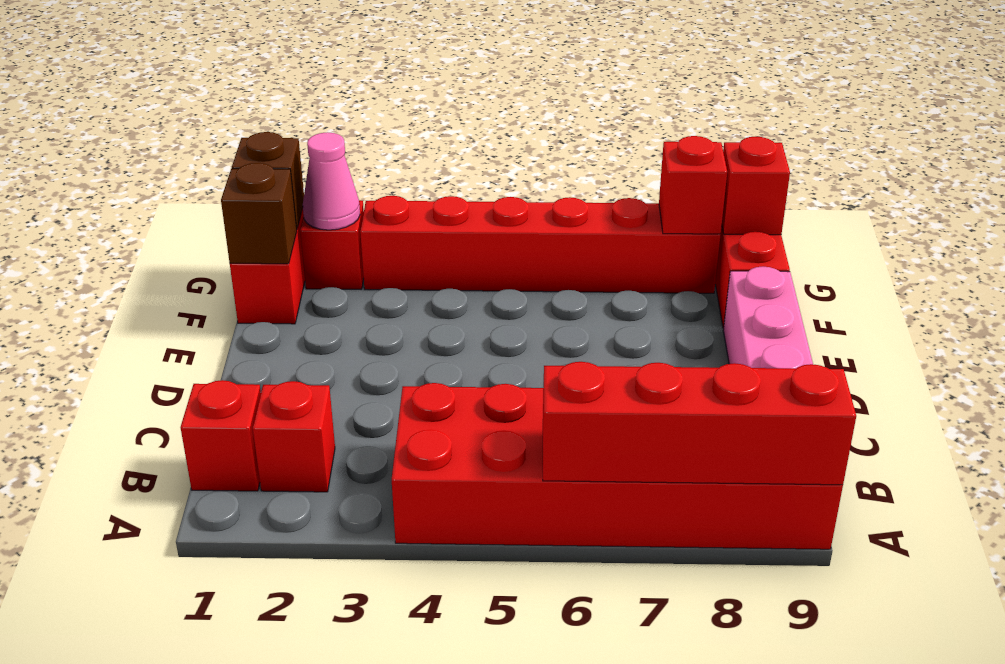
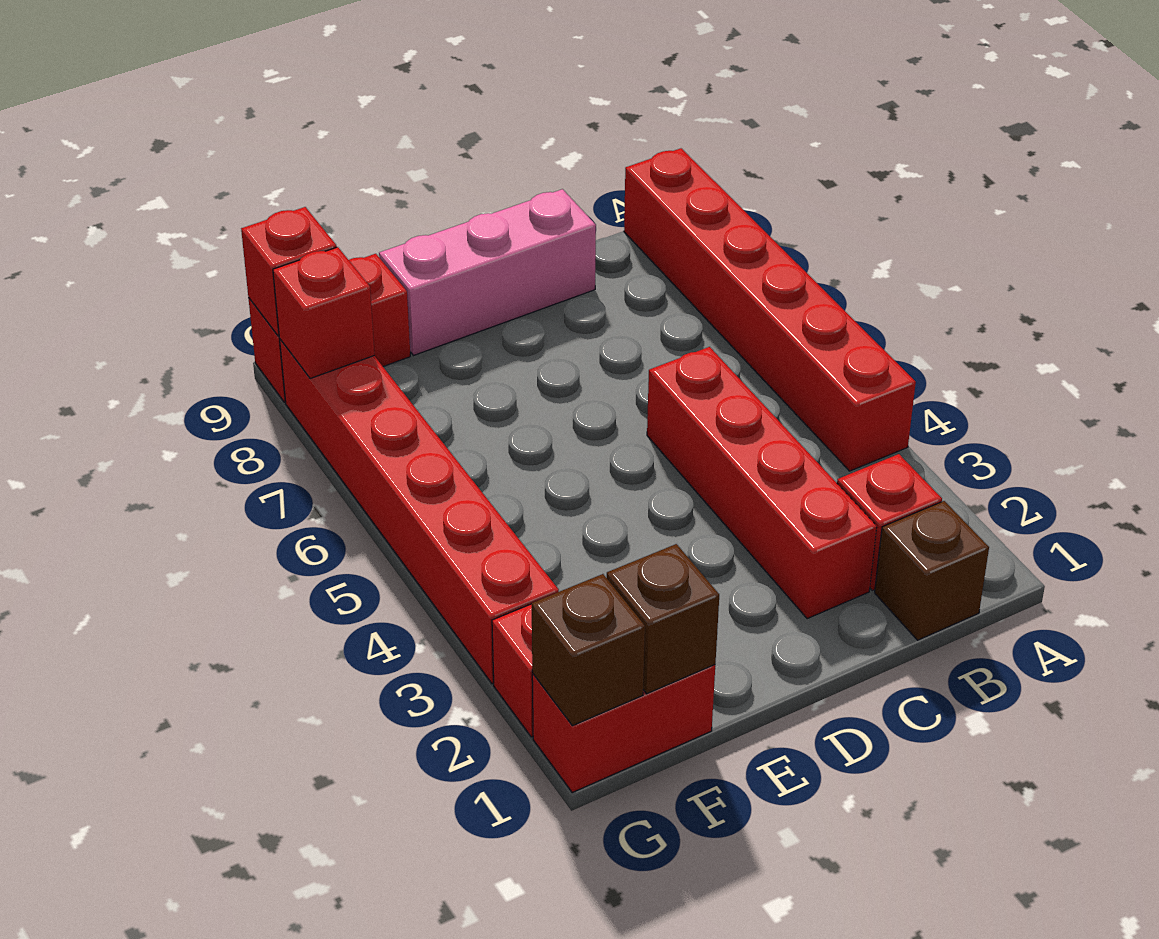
red 2x6 brick [392,383,843,549] -> red 1x6 brick [624,148,916,471]
red 1x4 brick [543,362,856,485] -> red 1x4 brick moved to [647,347,877,619]
red 1x1 brick [181,380,261,491] -> brown 1x1 brick [875,501,989,640]
pink 1x1 cone [303,132,360,230] -> none

